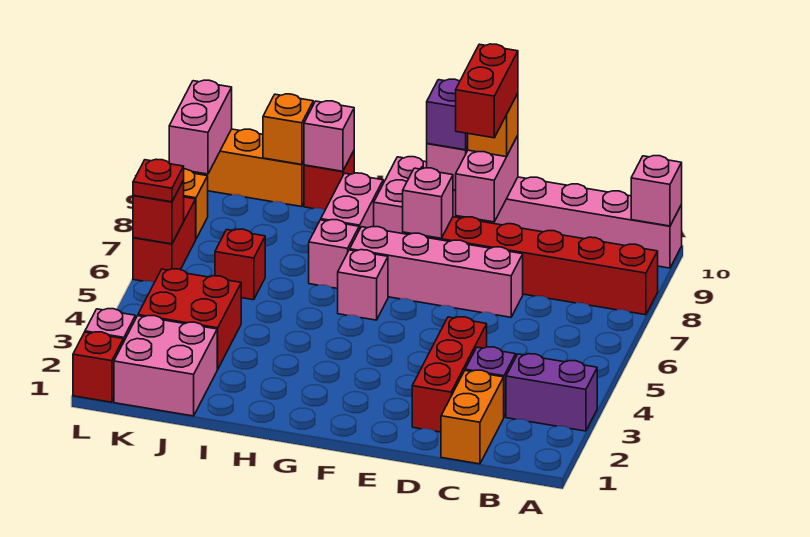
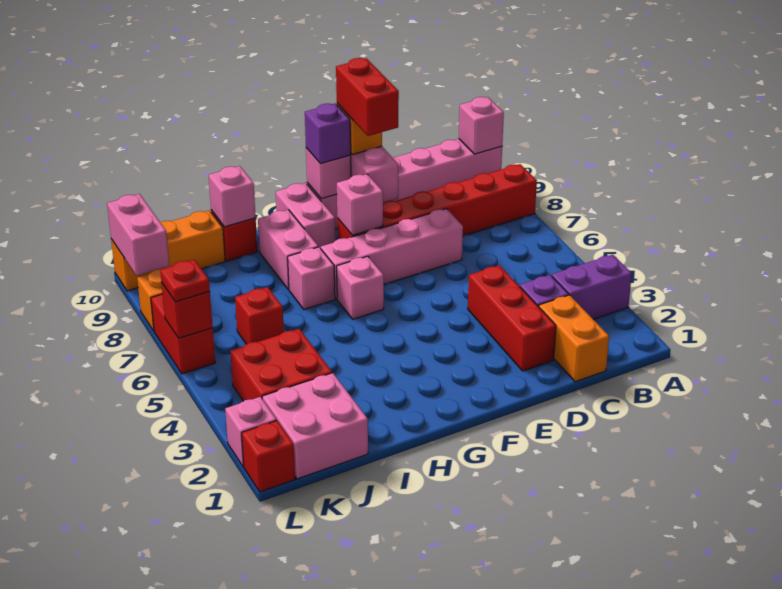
orange 1x1 brick [263,94,313,165] -> none

